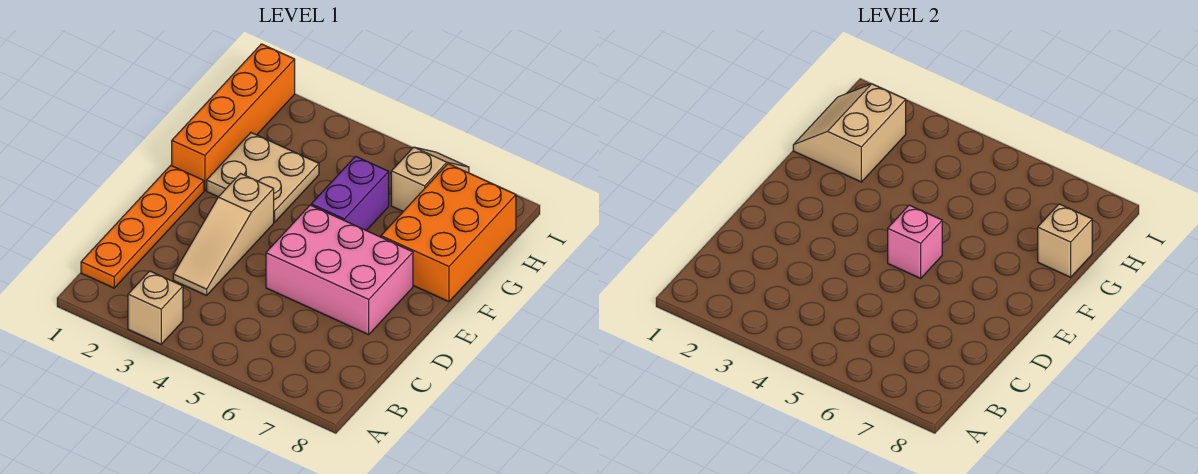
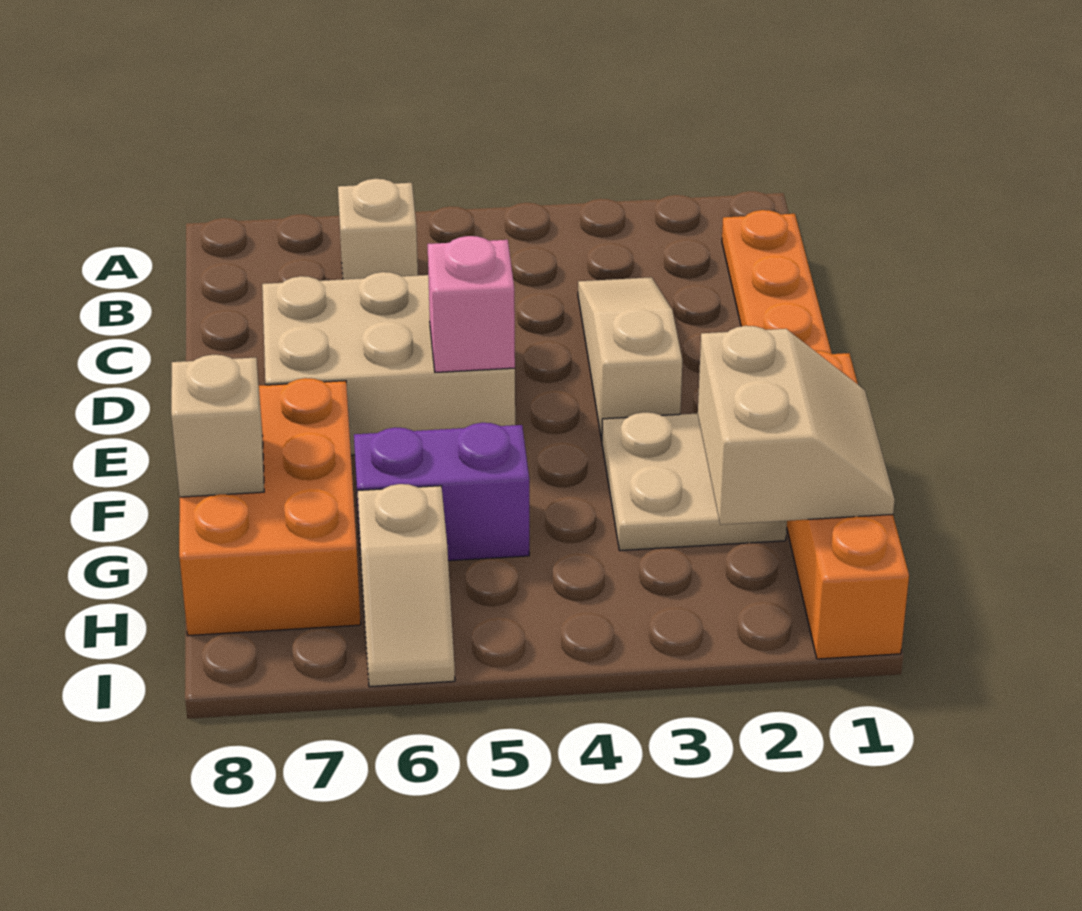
tan 1x1 brick [128,271,183,344] -> tan 1x1 brick moved to [338,179,418,279]
pink 2x3 brick [266,205,413,335] -> tan 2x3 brick [262,272,515,455]
purple 1x2 brick [311,156,389,231] -> purple 1x2 brick turned to [354,423,529,561]

